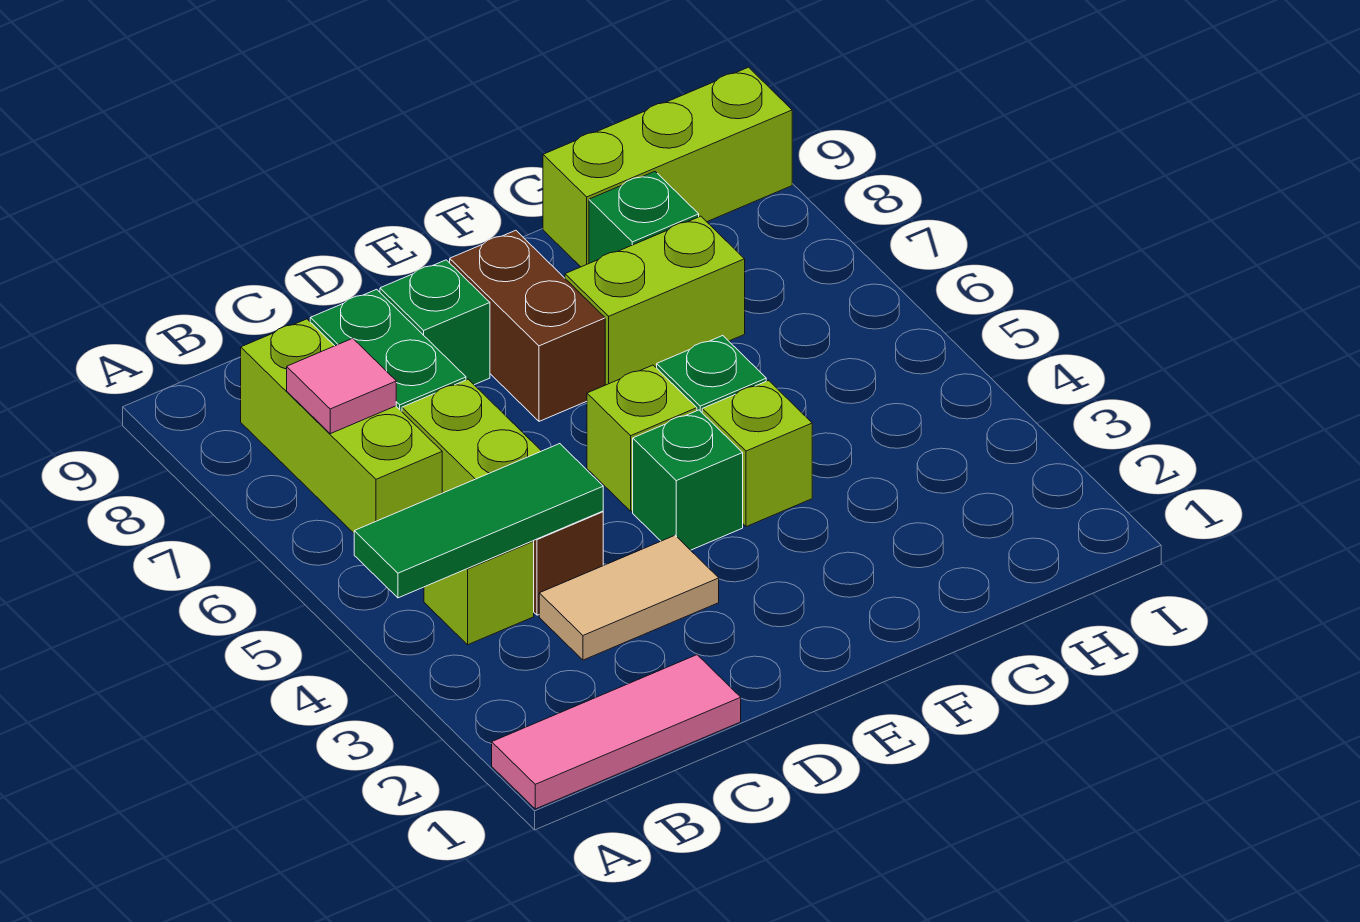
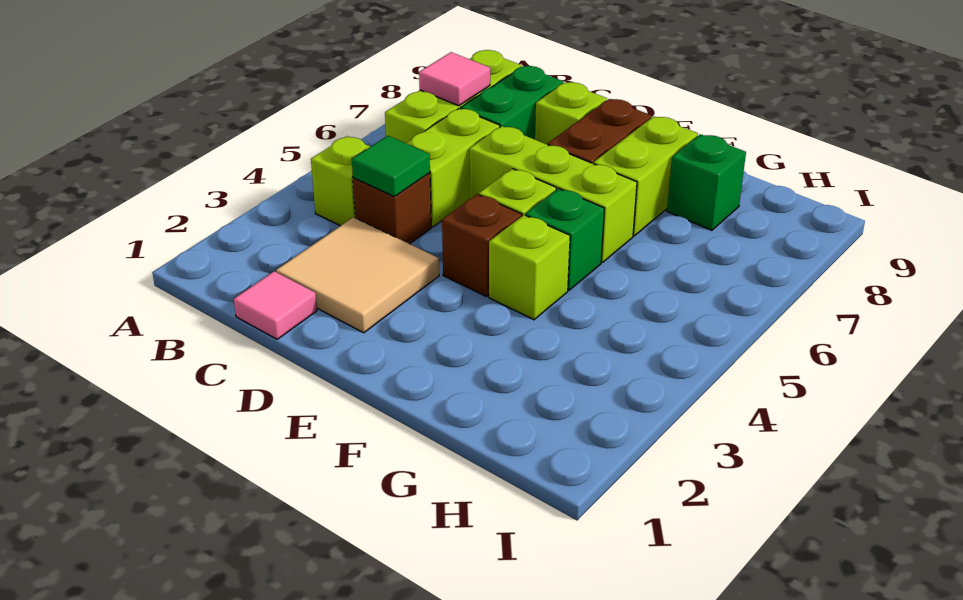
pink 1x3 tile [492,655,741,809] -> pink 1x1 tile [234,271,317,339]
green 1x3 tile [354,444,603,598] -> green 1x1 tile [352,136,430,197]
tan 1x2 tile [539,536,719,660] -> tan 2x2 tile [276,217,439,333]
green 1x1 brick [380,260,490,385] -> lime 1x1 brick [535,82,607,145]
green 1x1 brick [633,410,743,550] -> brown 1x1 brick [442,194,522,297]
lime 1x2 brick [565,216,745,385] -> lime 1x2 brick turned to [593,116,698,236]
lime 1x3 brick [543,67,792,267] -> lime 1x3 brick moved to [469,126,637,263]

